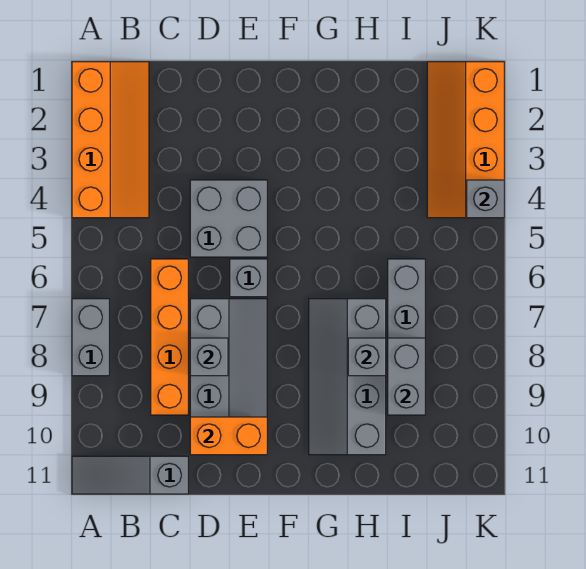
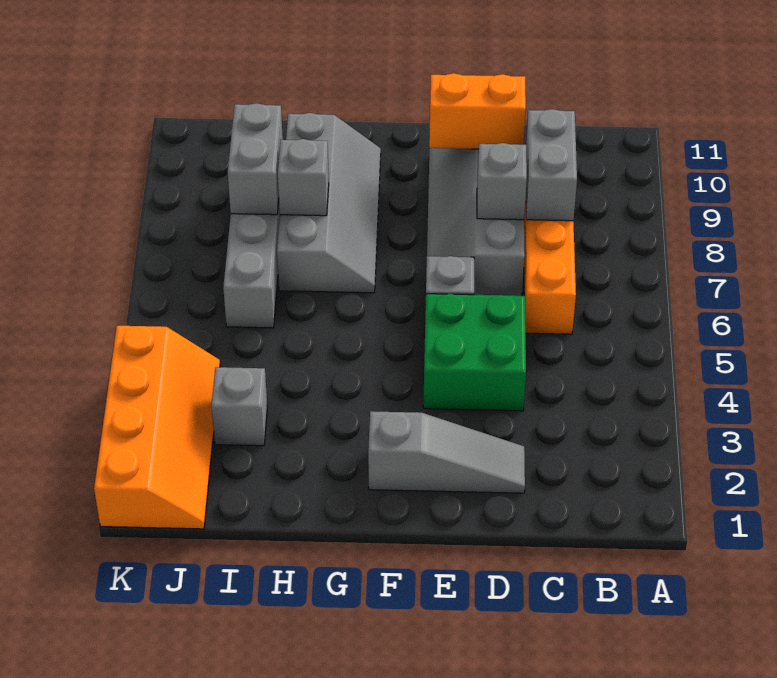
orange 2x4 slope [72,62,149,218] -> none
grey 1x2 brick [72,299,109,376] -> grey 1x2 brick moved to [526,109,577,221]
grey 1x3 slope [72,456,188,494] -> grey 1x3 slope moved to [368,411,525,493]
grey 2x2 brick [190,180,267,257] -> green 2x2 brick [423,294,526,411]
grey 1x1 brick [467,180,504,218] -> grey 1x1 brick moved to [211,367,267,446]

